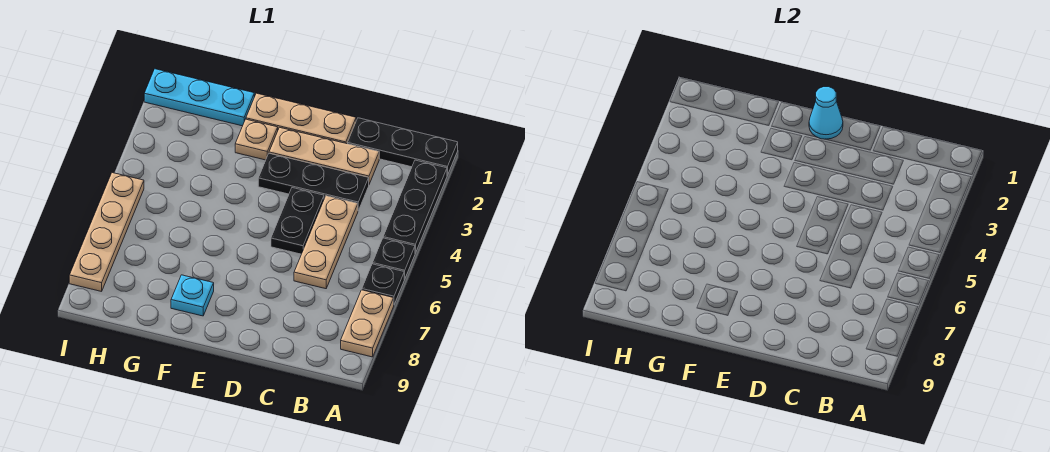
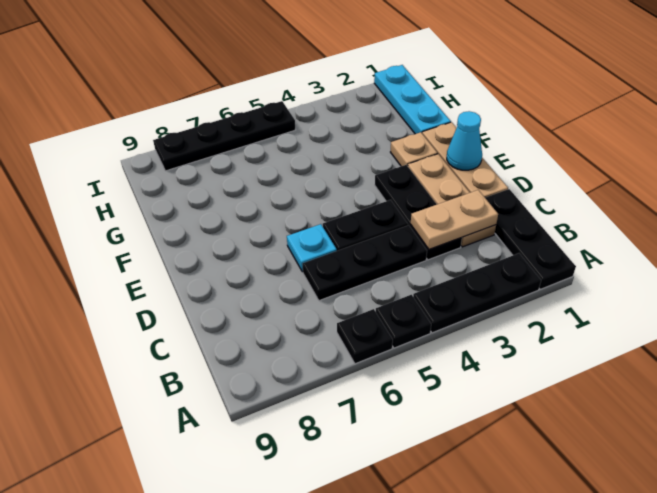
tan 1x2 plate [341,290,394,357] -> tan 1x2 plate moved to [411,190,498,249]
tan 1x3 plate [294,196,358,289] -> black 1x3 plate [303,225,427,301]
cyan 1x1 plate [171,275,214,316] -> cyan 1x1 plate moved to [287,224,337,272]
tan 1x4 plate [69,173,144,292] -> black 1x4 plate [153,101,295,171]

